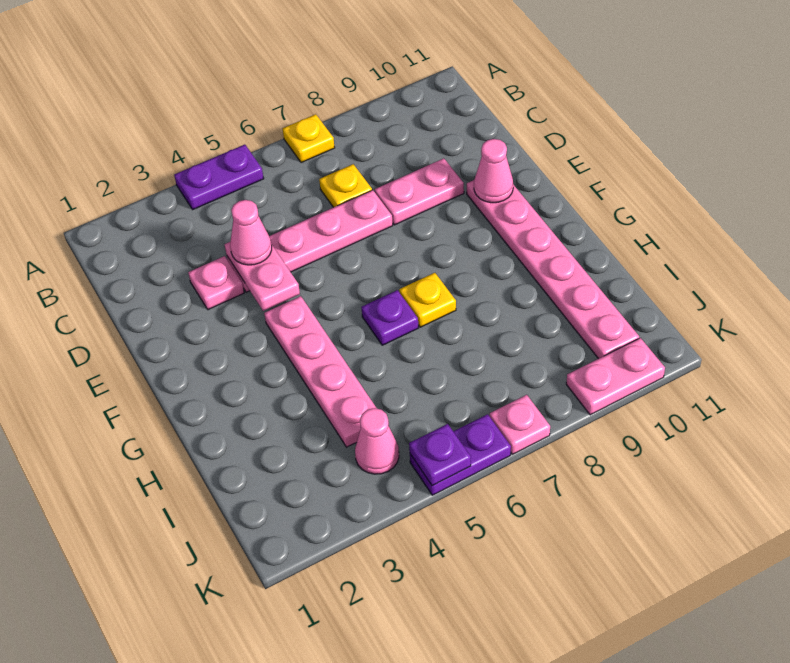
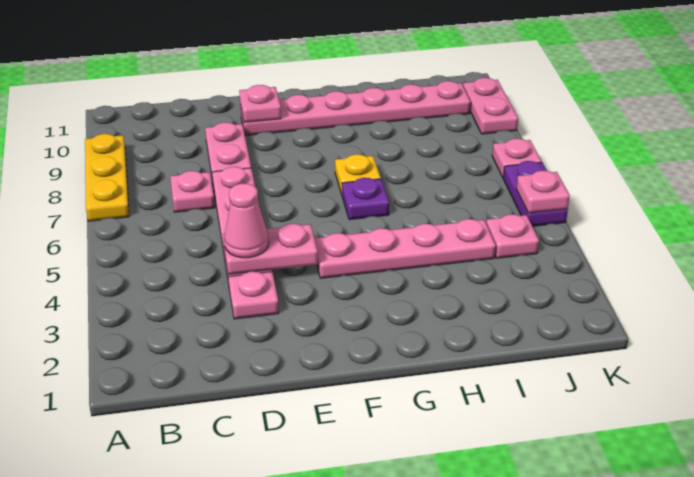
purple 1x2 plate [174,145,264,210] -> none
yellow 1x1 plate [283,114,335,163] -> yellow 1x3 plate [85,134,129,221]
yellow 1x1 plate [319,164,372,207] -> pink 1x1 plate [170,171,215,212]
pink 1x1 cone [474,139,513,203] -> pink 1x1 plate [239,85,281,122]
pink 1x1 cone [355,408,399,474] -> pink 1x1 plate [486,214,539,258]
purple 1x1 plate [409,424,471,486] -> pink 1x1 plate [516,171,570,213]

